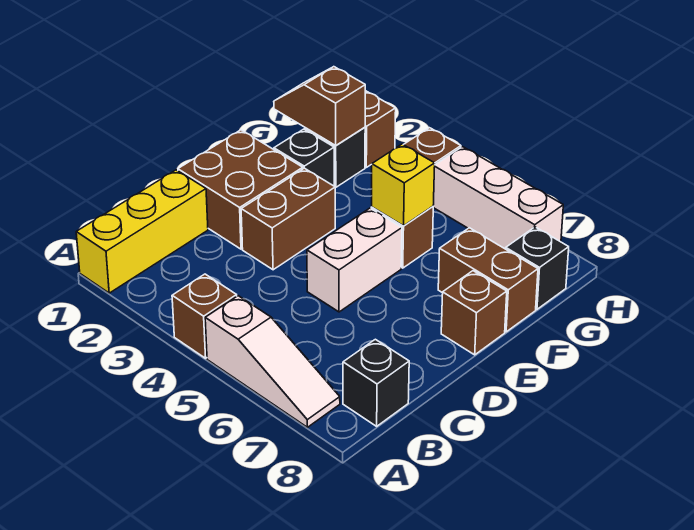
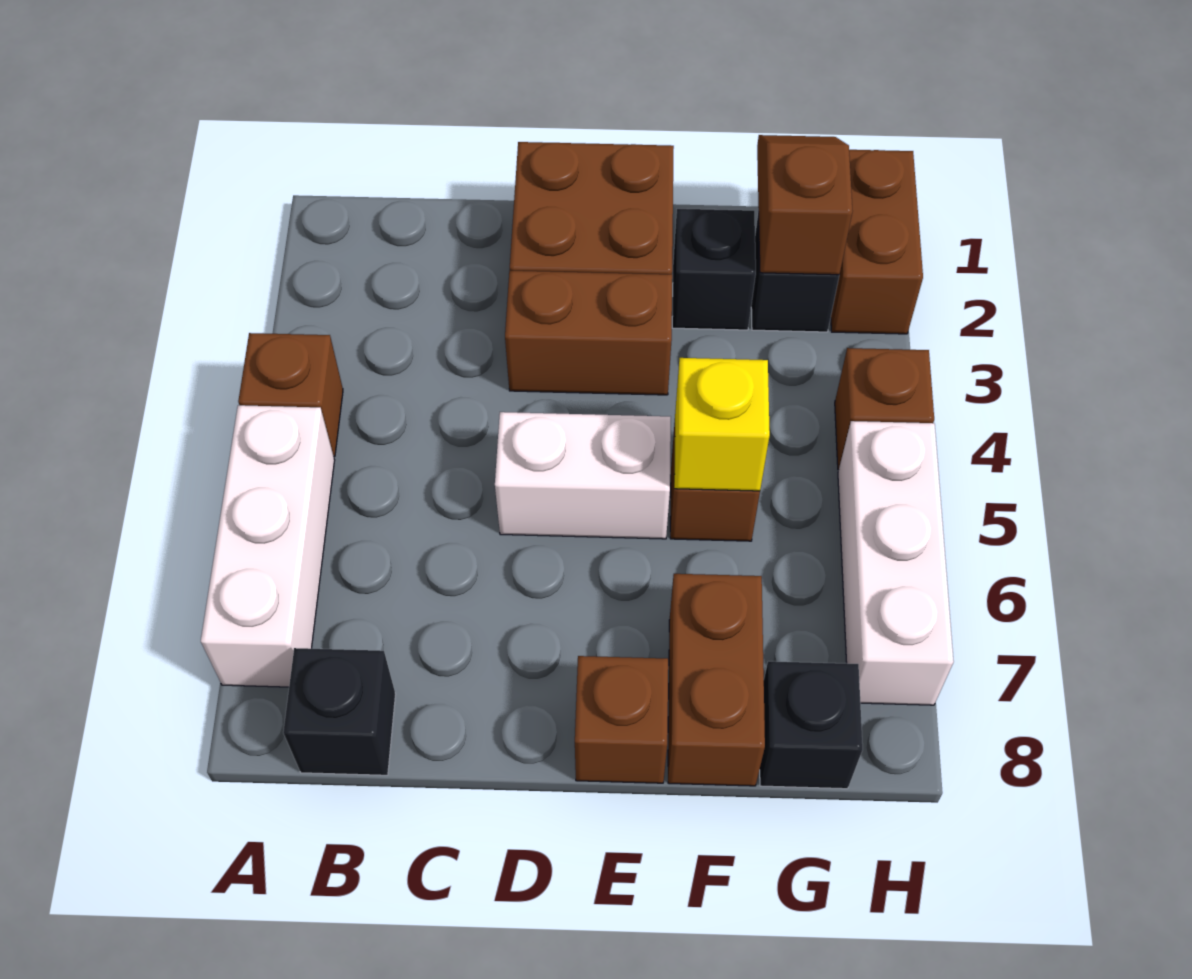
yellow 1x3 brick [76,170,208,293] -> none
white 1x3 slope [205,296,340,427] -> white 1x3 brick [201,405,335,687]

